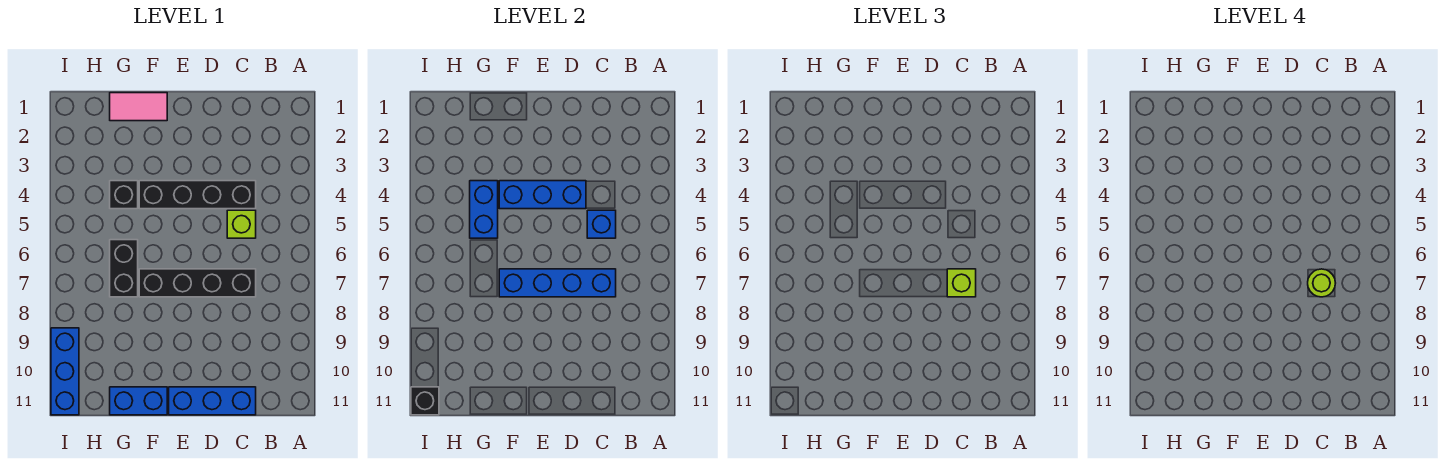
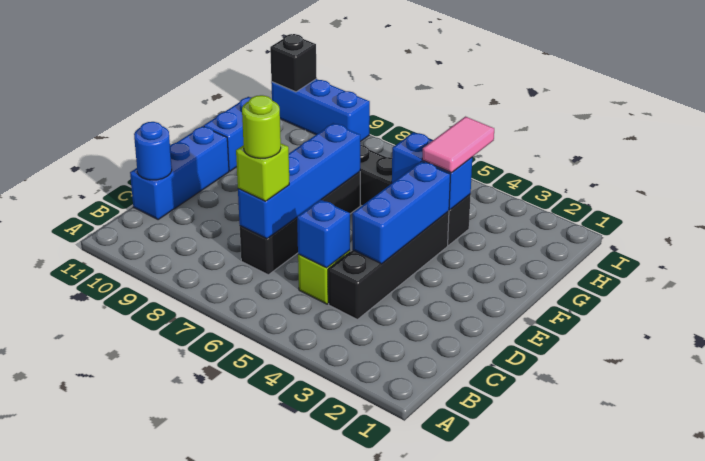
none -> blue 1x1 round brick [134,122,172,180]
pink 1x2 tile [110,93,167,121] -> pink 1x2 tile moved to [422,117,494,173]

